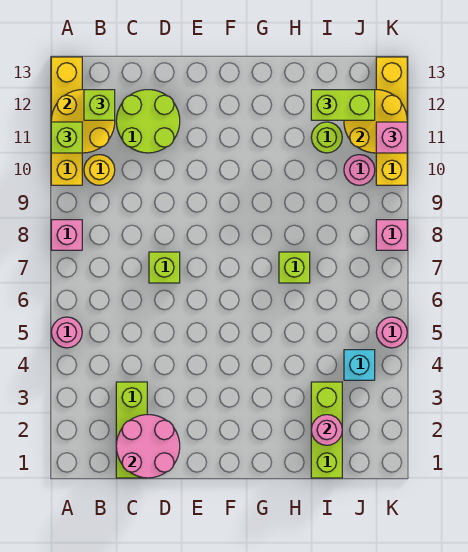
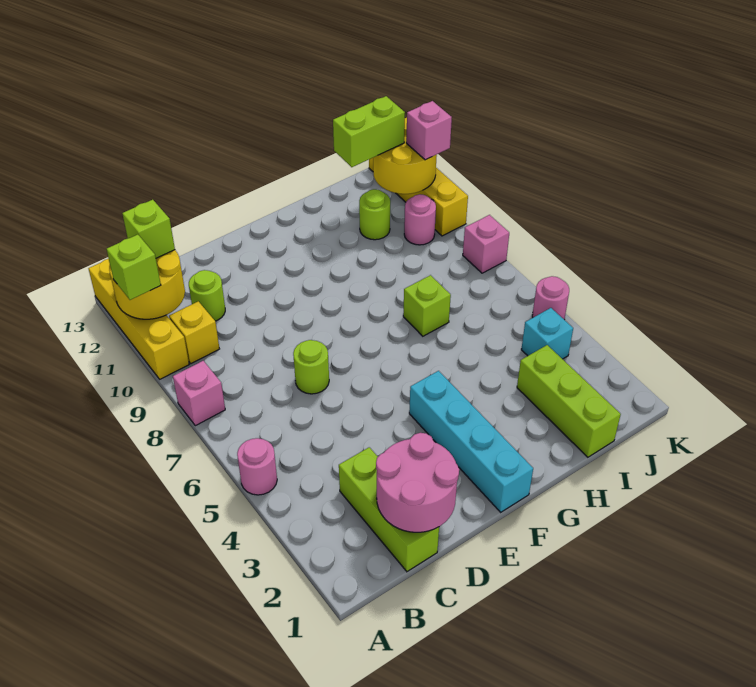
yellow 1x1 round brick [84,155,115,185] -> yellow 1x1 brick [169,301,219,363]
lime 2x2 round brick [116,90,180,153] -> lime 1x1 round brick [189,270,225,321]
lime 1x1 brick [149,252,180,283] -> lime 1x1 round brick [293,340,329,394]
none -> cyan 1x4 brick [409,371,533,512]
pink 1x1 round brick [311,415,342,445] -> none

